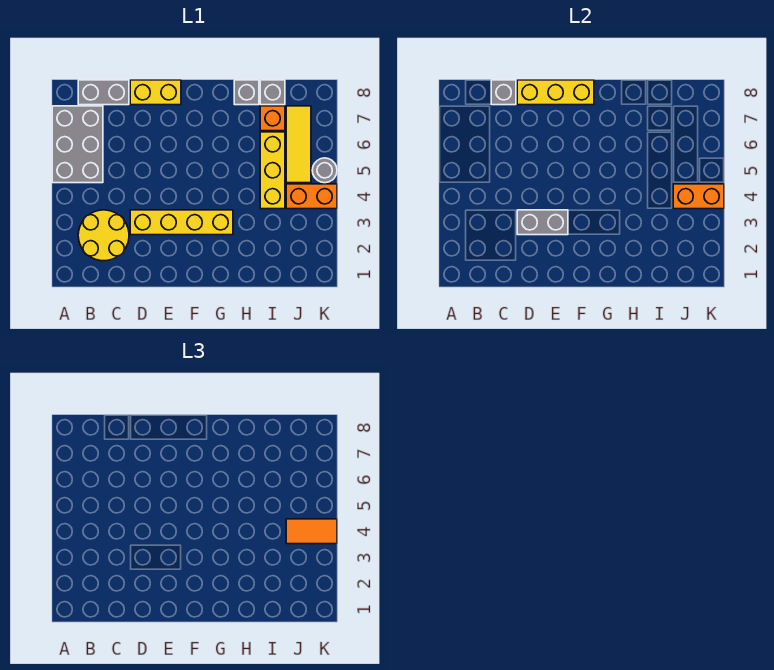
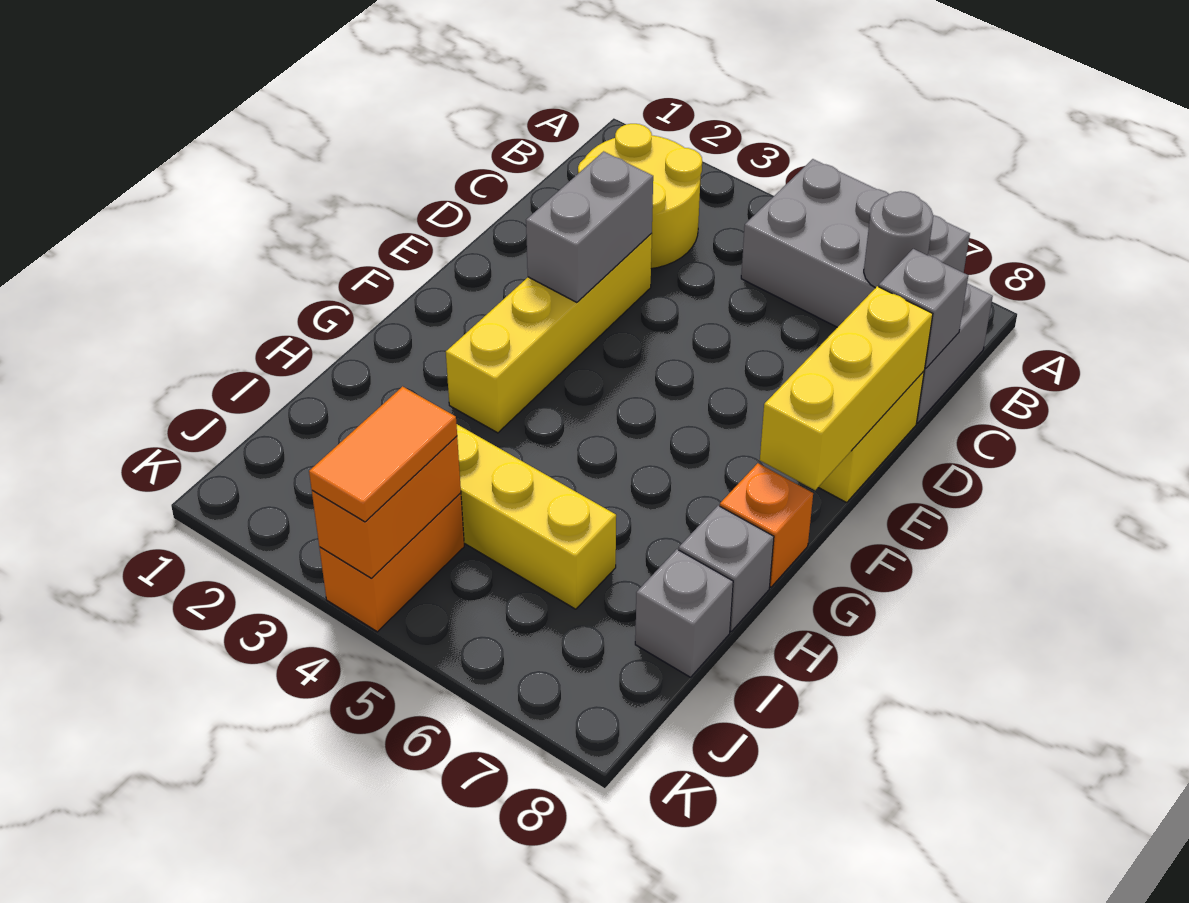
orange 1x1 brick [260,106,285,131] -> orange 1x1 brick moved to [720,463,813,587]
yellow 1x3 tile [286,106,311,183] -> none
grey 1x1 round brick [312,158,337,183] -> grey 1x1 round brick moved to [864,191,933,288]

